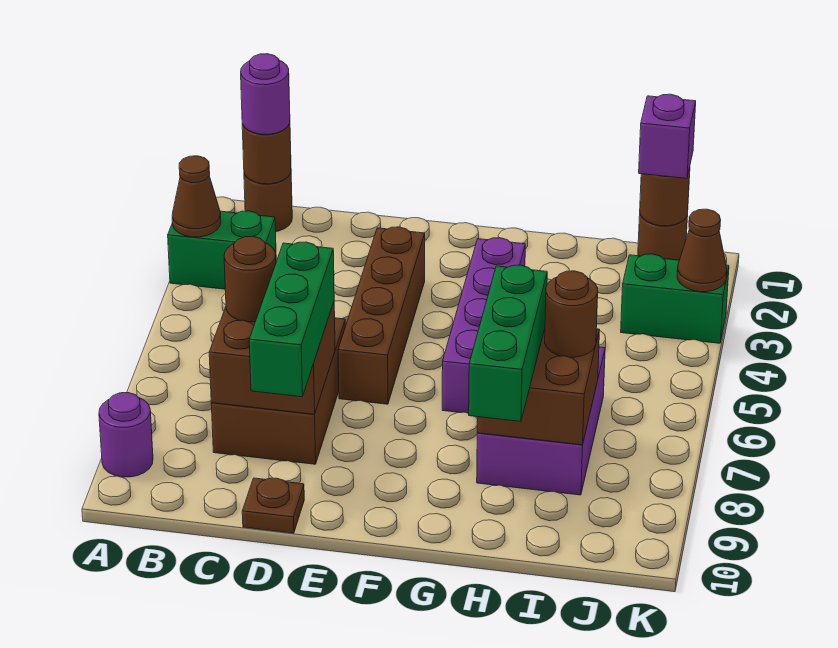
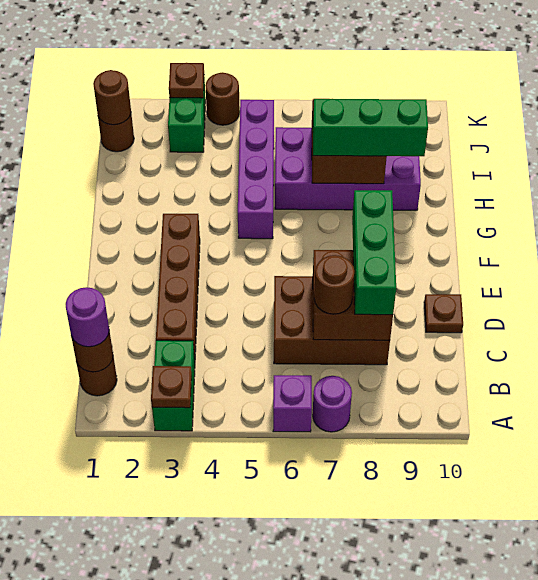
brown 1x1 cone [172,156,221,237] -> brown 1x1 plate [151,366,192,408]
purple 1x1 round brick [99,393,153,477] -> purple 1x1 round brick moved to [313,376,352,432]
green 1x3 brick [249,242,334,397] -> green 1x3 brick turned to [352,190,396,315]
brown 1x4 brick [338,227,425,404] -> brown 1x4 brick turned to [156,214,200,358]
purple 1x4 brick [442,238,525,413] -> purple 1x4 brick turned to [238,100,274,239]
purple 2x3 brick [477,347,605,495] -> purple 2x4 brick [275,127,421,210]
brown 1x1 round brick [545,271,598,357] -> brown 1x1 round brick moved to [205,72,240,125]
purple 1x1 brick [639,94,696,178] -> purple 1x1 brick moved to [273,375,312,432]
brown 1x1 cone [677,209,727,292] -> brown 1x1 plate [169,63,204,98]

